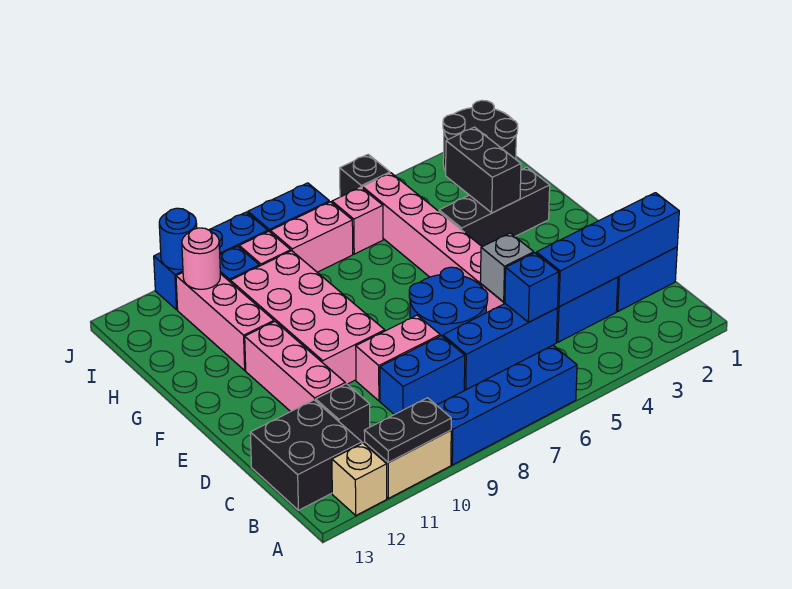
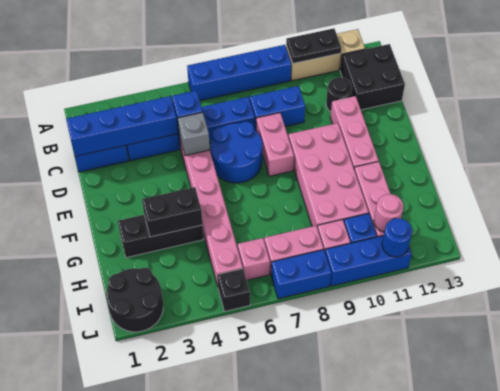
black 1x1 brick [316,384,370,443] -> black 1x1 round brick [326,77,352,112]
pink 1x2 brick [356,315,440,401] -> pink 1x2 brick turned to [256,113,294,176]
black 1x2 brick [446,127,521,213] -> black 1x2 brick turned to [142,187,202,237]

